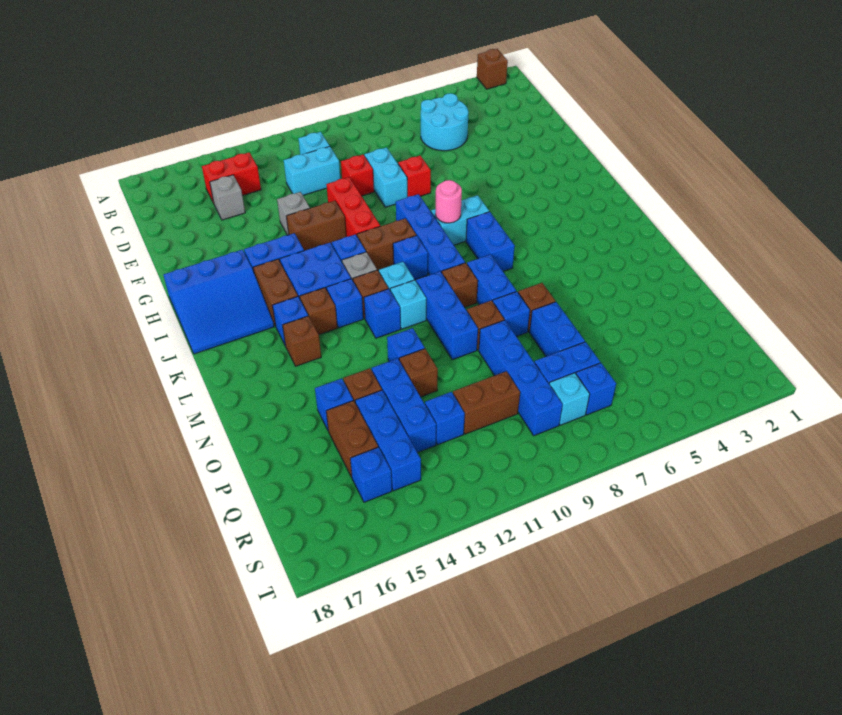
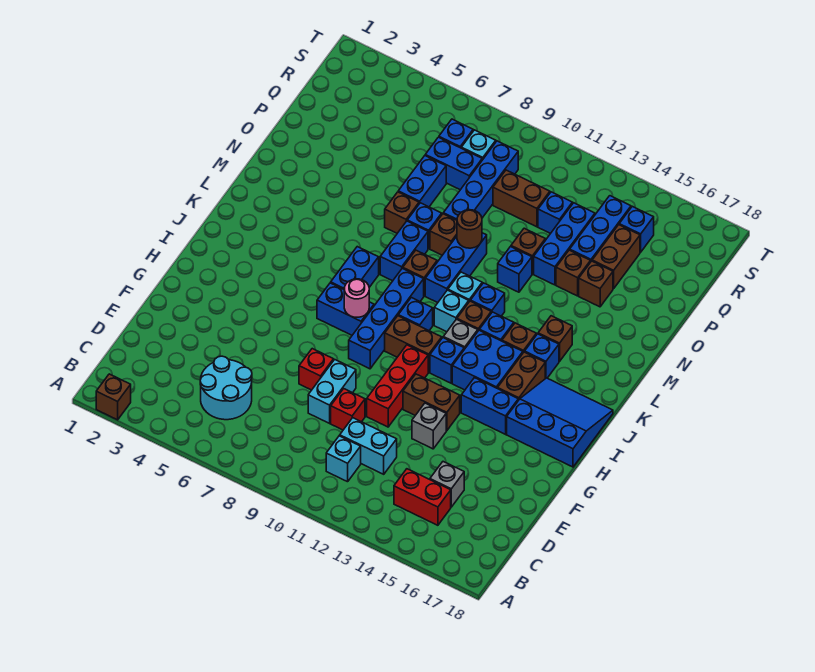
cyan 1x2 brick [431,195,489,245] -> blue 1x2 brick [317,283,374,335]
none -> brown 1x1 round brick [457,210,482,248]
blue 1x1 brick [315,378,353,430] -> brown 1x1 brick [579,261,613,307]

